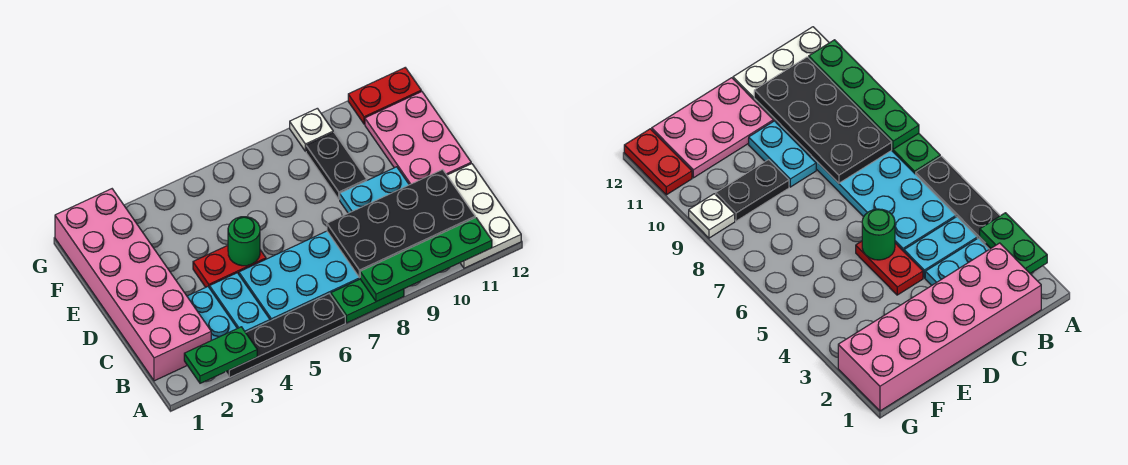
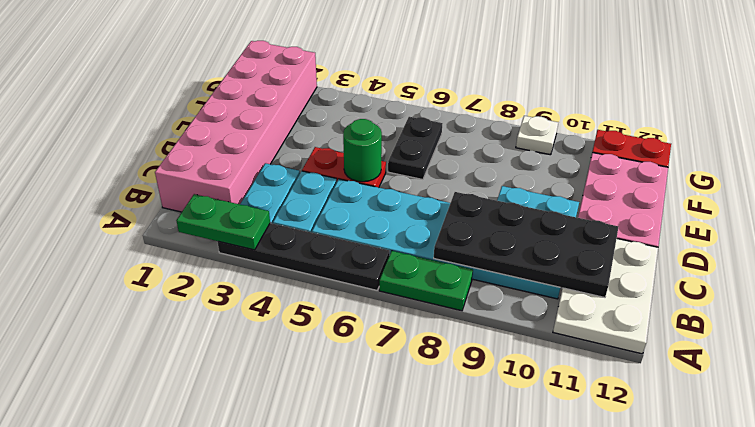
green 1x4 plate [360,218,492,302] -> none
black 1x2 plate [306,132,367,199] -> black 1x2 plate moved to [388,117,442,179]

